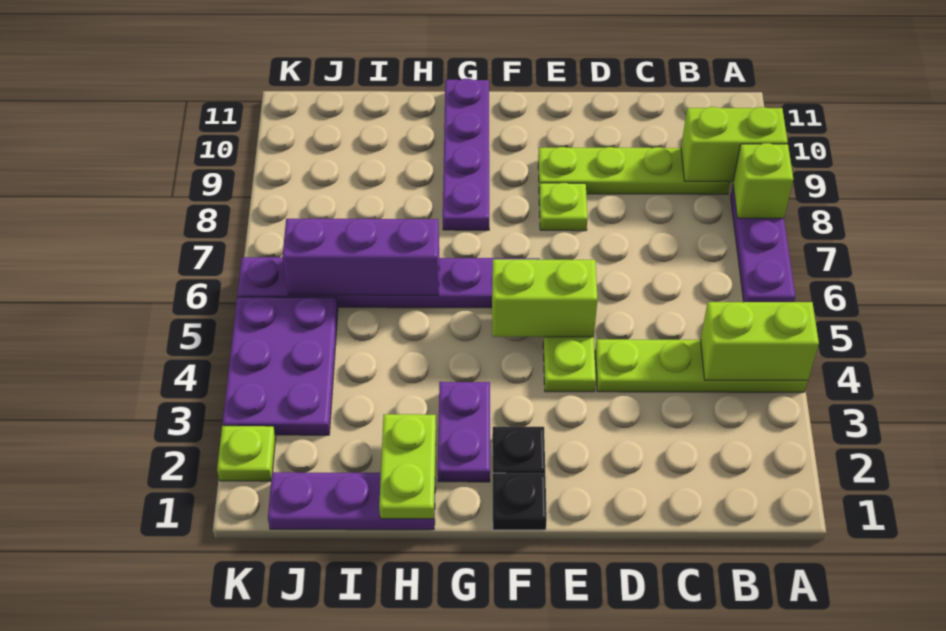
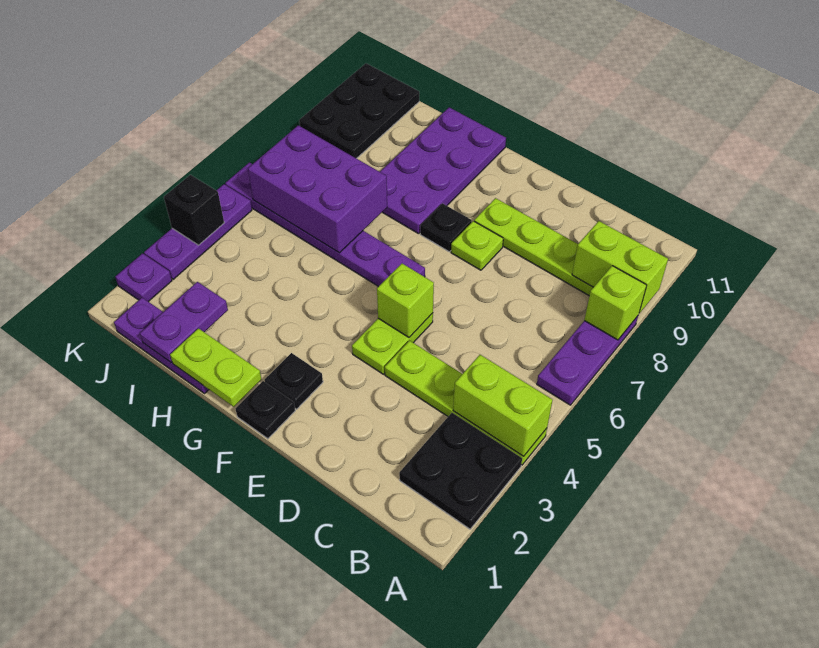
none -> black 2x2 plate [399,413,522,529]
lime 1x2 brick [492,259,598,337] -> lime 1x1 brick [377,264,434,337]
none -> black 1x1 plate [420,203,472,252]
purple 1x2 plate [438,382,490,482] -> purple 1x2 plate moved to [140,282,228,363]
purple 1x4 plate [443,79,489,230] -> purple 2x4 plate [380,107,506,234]
lime 1x2 plate [379,414,436,519] -> lime 1x2 plate turned to [170,329,261,407]
purple 1x3 brick [282,219,439,295] -> purple 2x3 brick [248,125,387,253]
purple 2x3 plate [222,297,338,435] -> purple 1x3 plate [144,184,252,279]
none -> black 2x3 plate [299,63,419,159]
lime 1x1 plate [217,426,276,481] -> purple 1x1 plate [115,253,172,302]
none -> black 1x1 brick [164,175,224,245]

